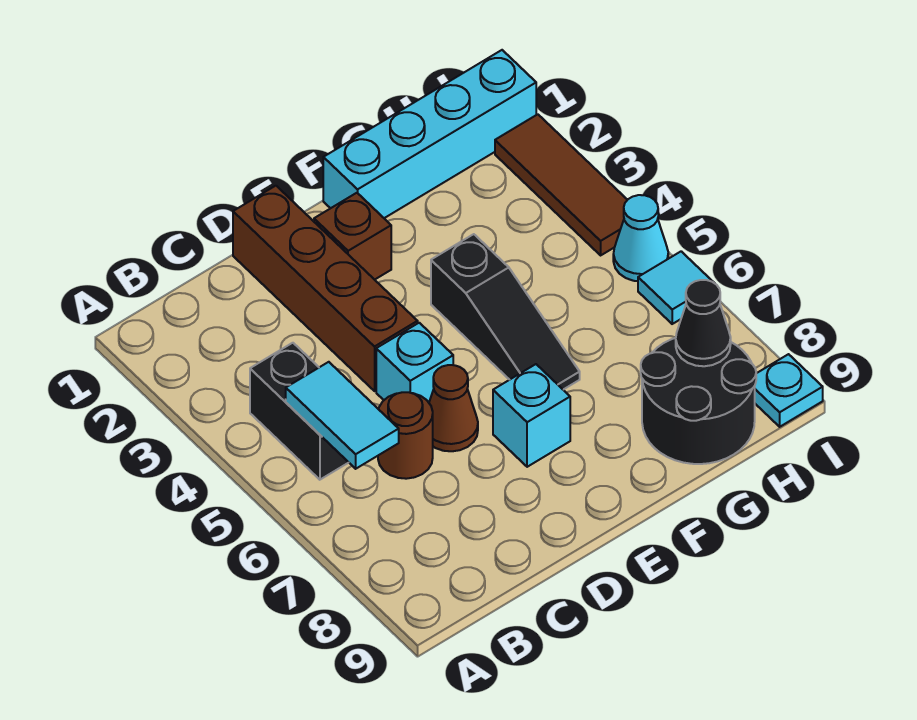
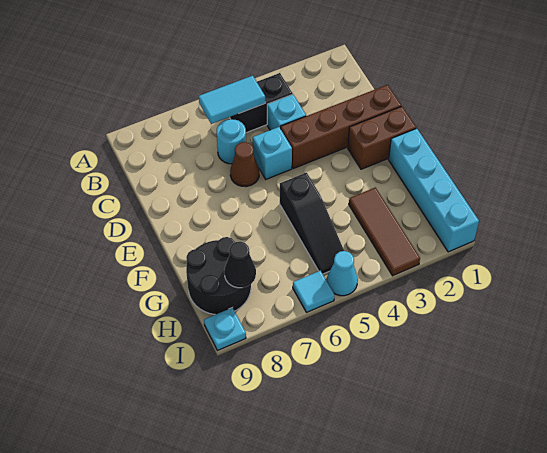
brown 1x1 round brick [378,392,433,479] -> cyan 1x1 round brick [217,119,246,164]
brown 1x1 brick [314,193,391,280] -> brown 1x2 brick [348,106,416,169]
cyan 1x1 brick [493,364,570,467] -> cyan 1x1 brick moved to [267,94,306,130]
black 1x3 slope [431,234,580,390] -> black 1x3 slope turned to [280,173,344,274]
brown 1x3 tile [495,114,627,255] -> brown 1x3 tile turned to [349,187,420,276]

